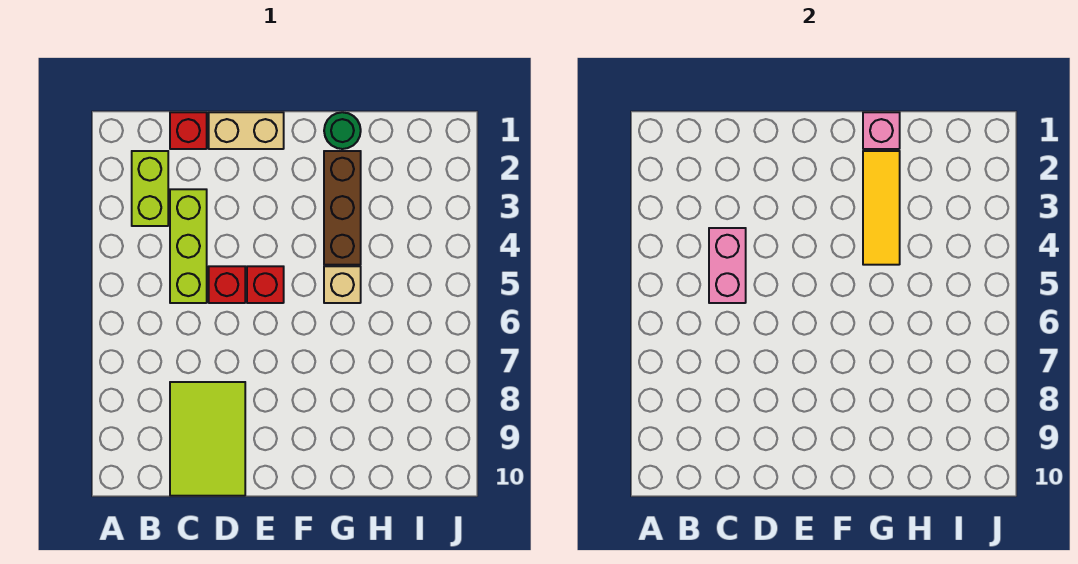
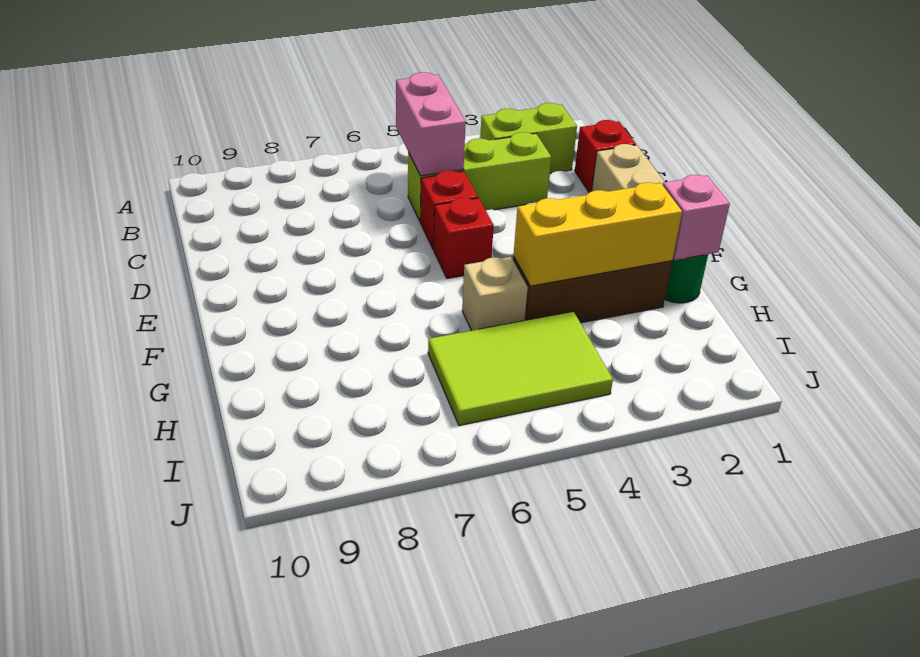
pink 1x2 brick [709,228,746,303] -> pink 1x2 brick turned to [396,72,466,176]
lime 2x3 tile [170,382,245,496] -> lime 2x3 tile moved to [428,312,613,426]
yellow 1x3 tile [863,151,900,265] -> yellow 1x3 brick [513,182,682,286]

